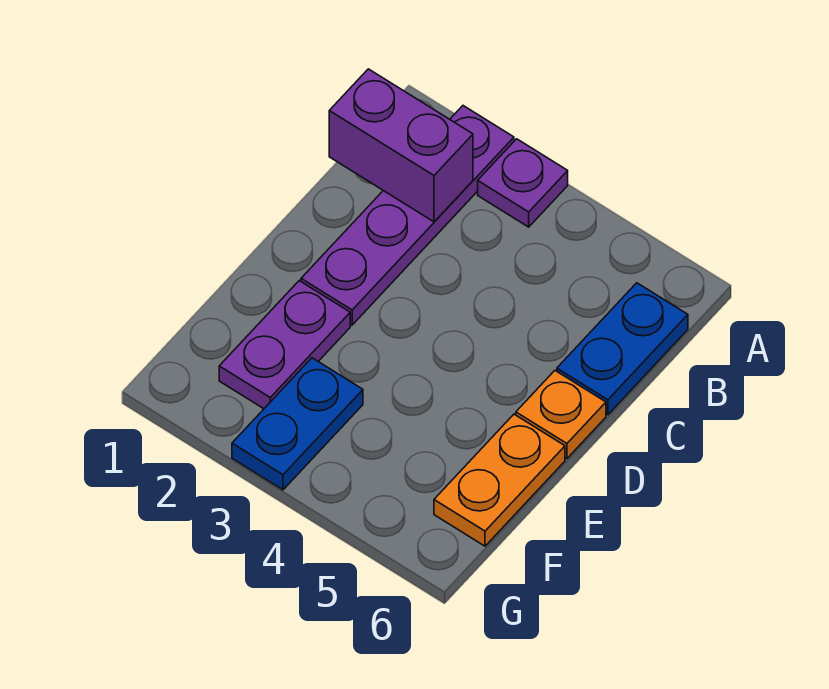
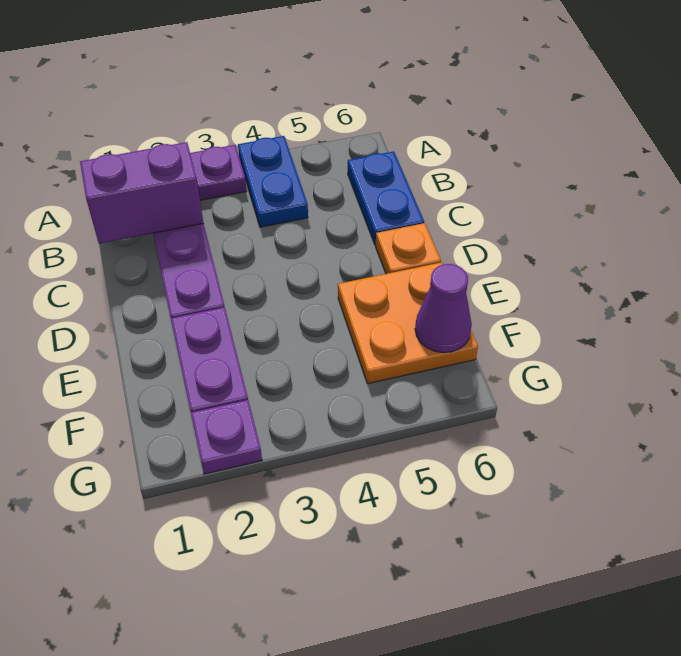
orange 1x2 plate [434,414,565,546] -> orange 2x2 plate [338,262,478,384]
blue 1x2 plate [232,358,363,490] -> blue 1x2 plate moved to [238,136,308,227]
none -> purple 1x1 cone [415,264,472,353]
none -> purple 1x1 plate [191,400,262,474]

